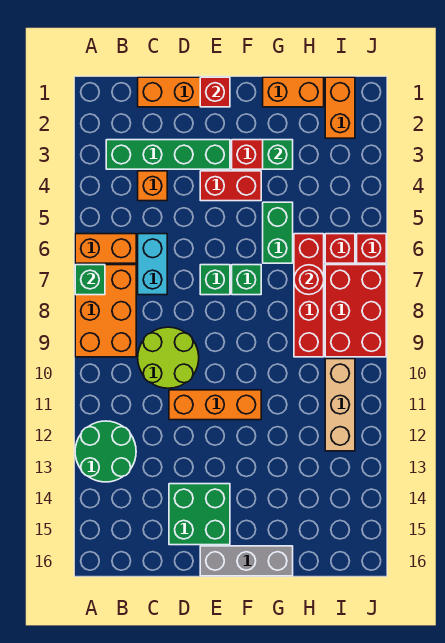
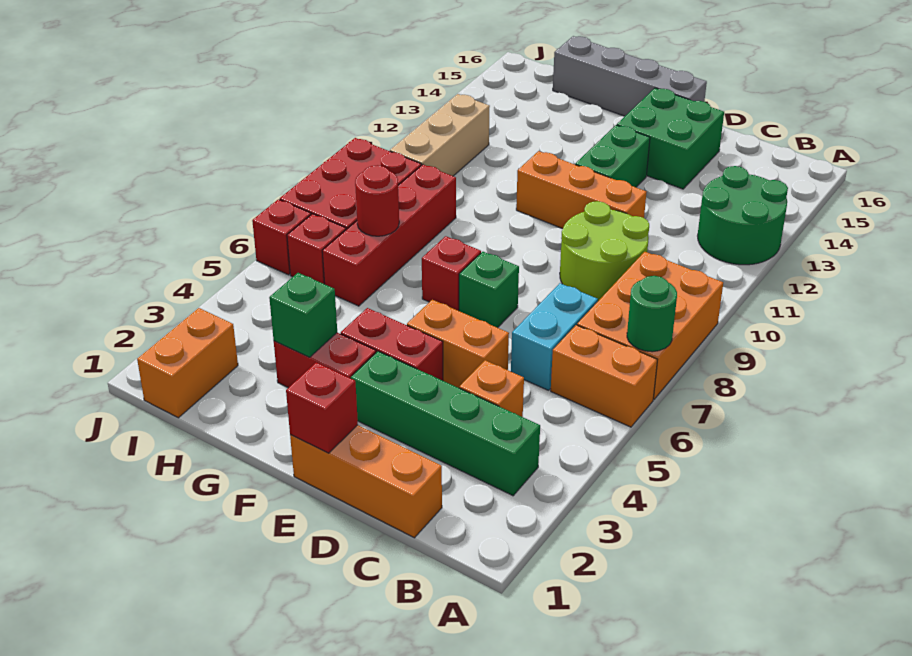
green 1x1 brick [75,265,105,295] -> green 1x1 round brick [627,276,677,352]
grey 1x3 brick [200,546,293,576] -> grey 1x4 brick [553,36,707,116]
green 1x1 brick [232,265,261,295] -> red 1x1 brick [422,236,481,311]
orange 1x2 brick [263,77,324,107] -> orange 1x2 brick moved to [407,300,509,388]
green 1x2 brick [263,202,293,263] -> green 1x2 brick moved to [575,125,650,187]

